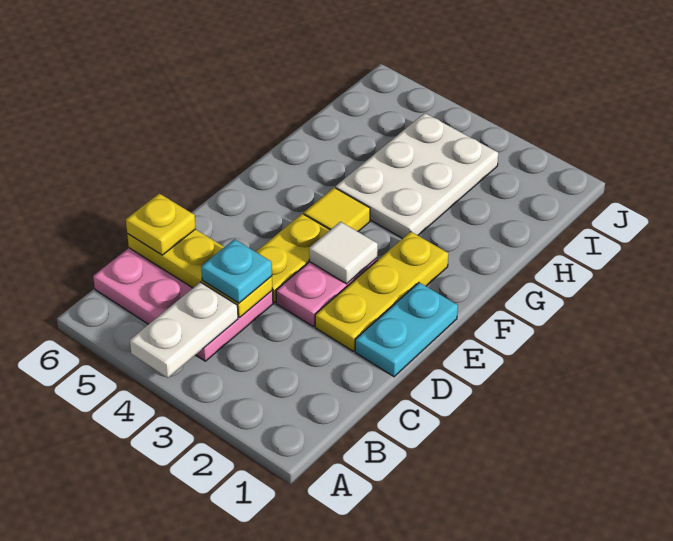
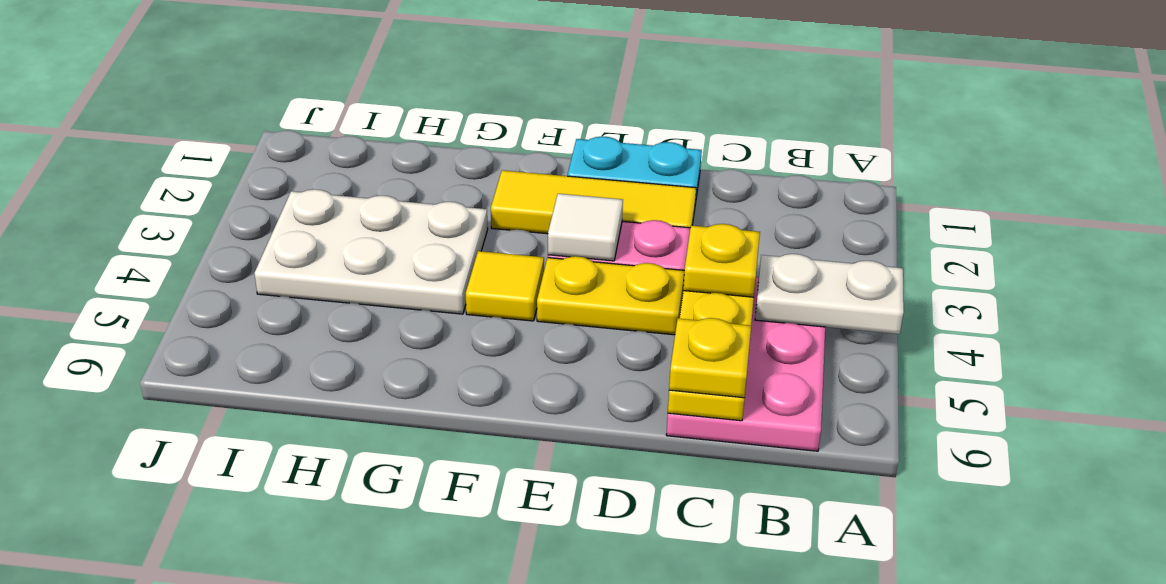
cyan 1x1 plate [201,239,272,303] -> yellow 1x1 plate [683,224,760,297]
yellow 1x3 plate [315,232,448,351] -> yellow 1x3 tile [491,170,696,234]

